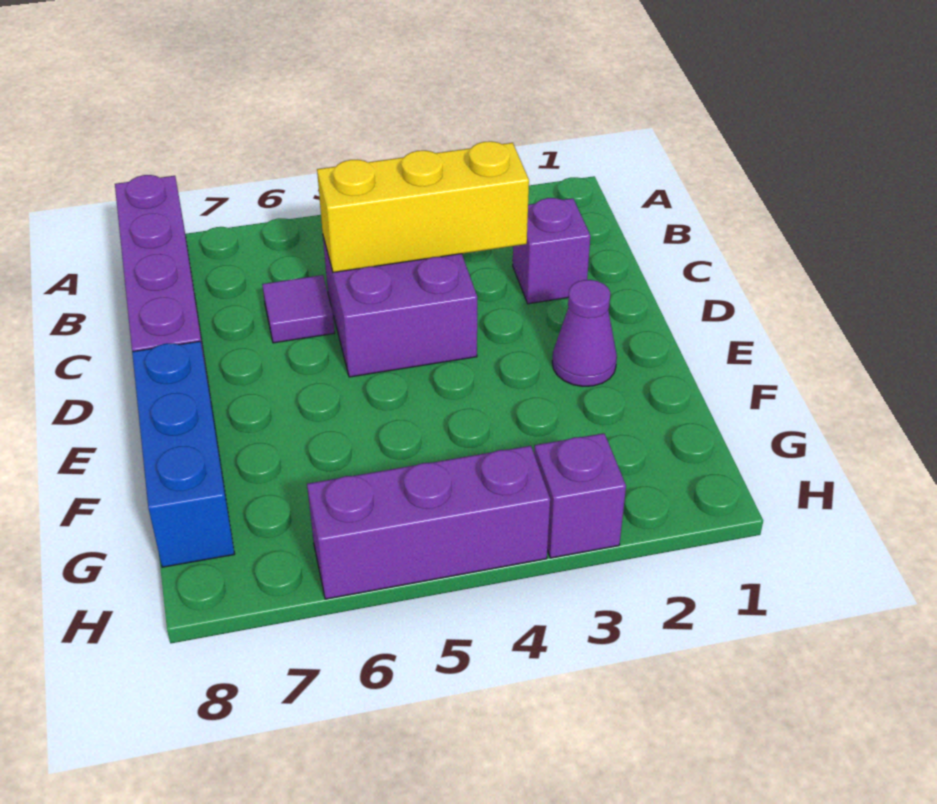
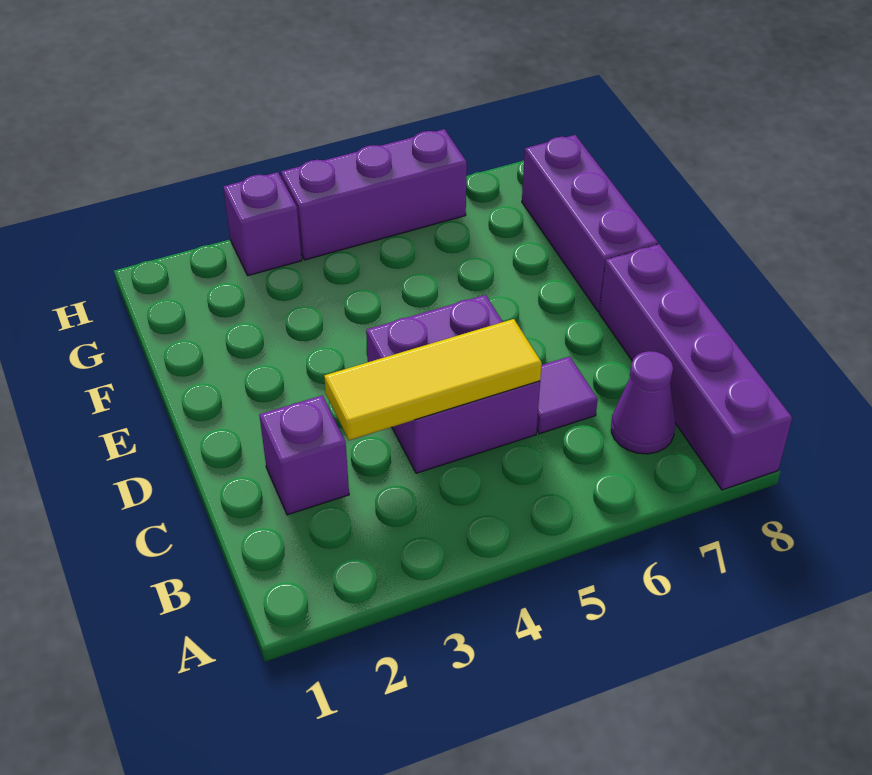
yellow 1x3 brick [317,141,529,272] -> yellow 1x3 tile [324,319,542,440]
purple 1x1 cone [552,280,617,386] -> purple 1x1 cone moved to [611,351,675,454]
blue 1x3 brick [132,341,234,567] -> purple 1x3 brick [522,135,658,312]

